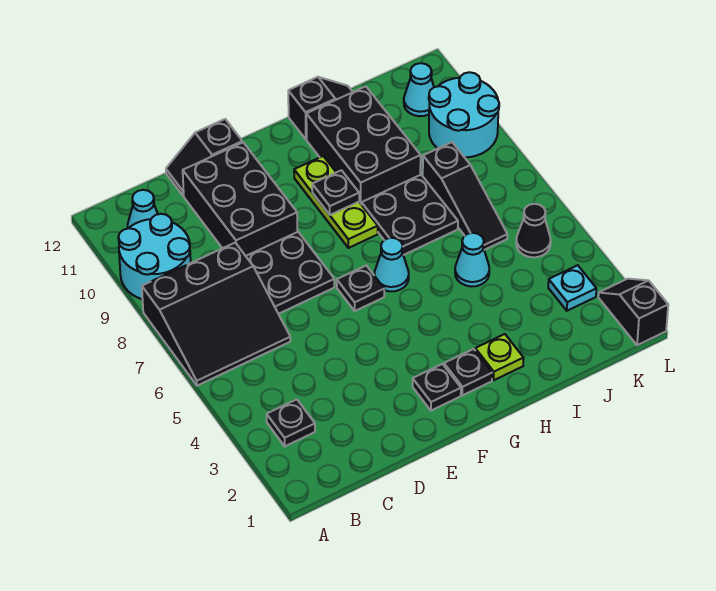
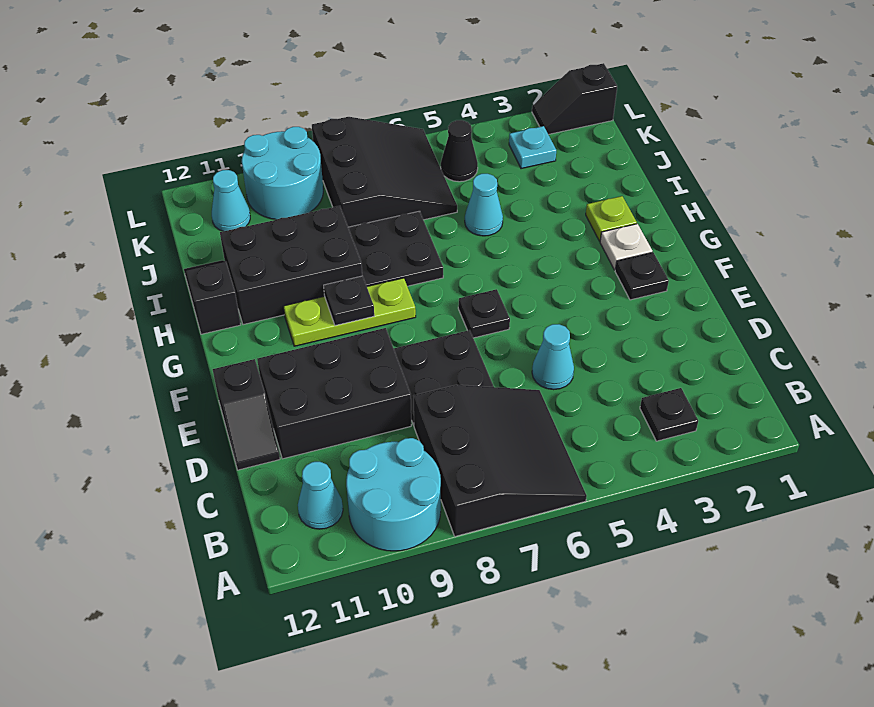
black 1x1 plate [444,349,492,395] -> white 1x1 plate [600,224,652,270]
cyan 1x1 cone [374,238,409,291] -> cyan 1x1 cone moved to [532,324,574,390]
black 1x3 slope [423,142,507,250] -> black 3x3 slope [312,117,457,227]

